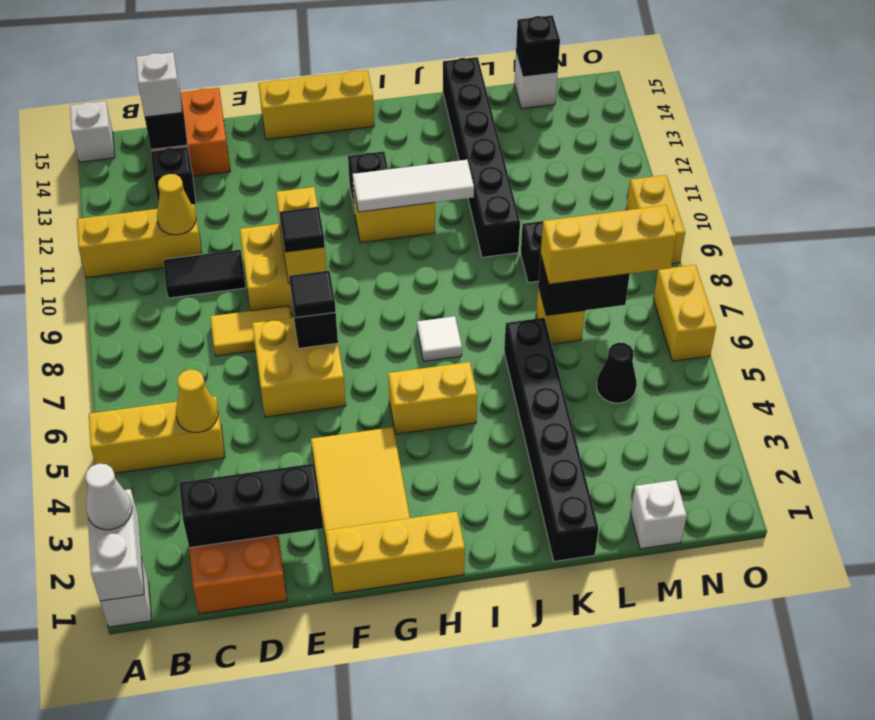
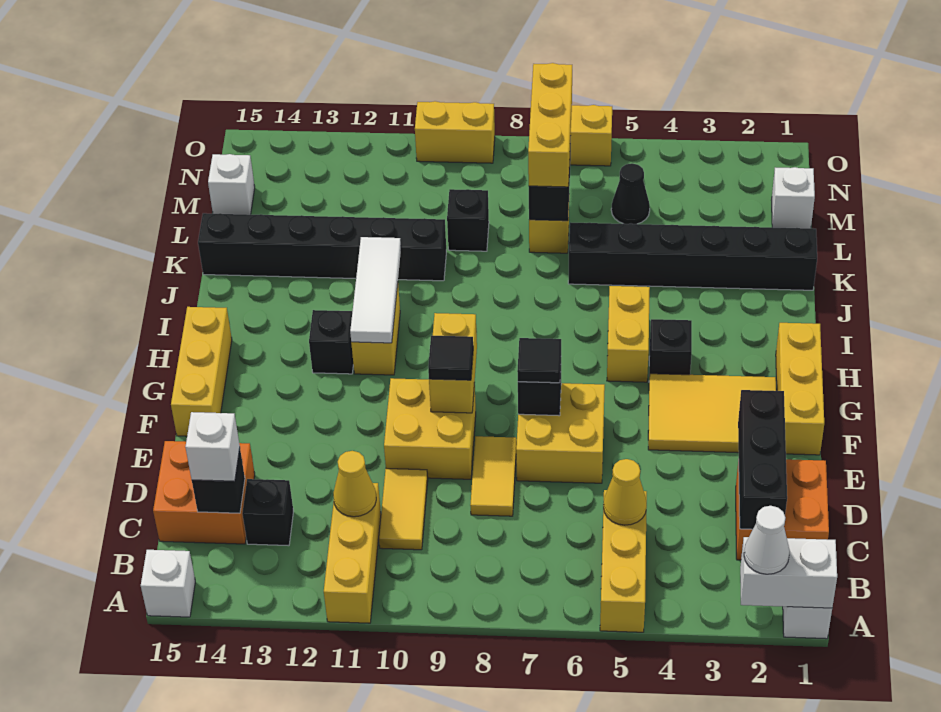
black 1x2 tile [164,250,246,298] -> yellow 1x2 tile [379,469,428,550]
yellow 1x2 brick [276,187,327,283] -> yellow 1x2 brick turned to [429,313,477,413]
white 1x1 tile [417,316,462,361] -> none
black 1x1 brick [516,15,560,77] -> black 1x1 brick moved to [649,319,692,375]

